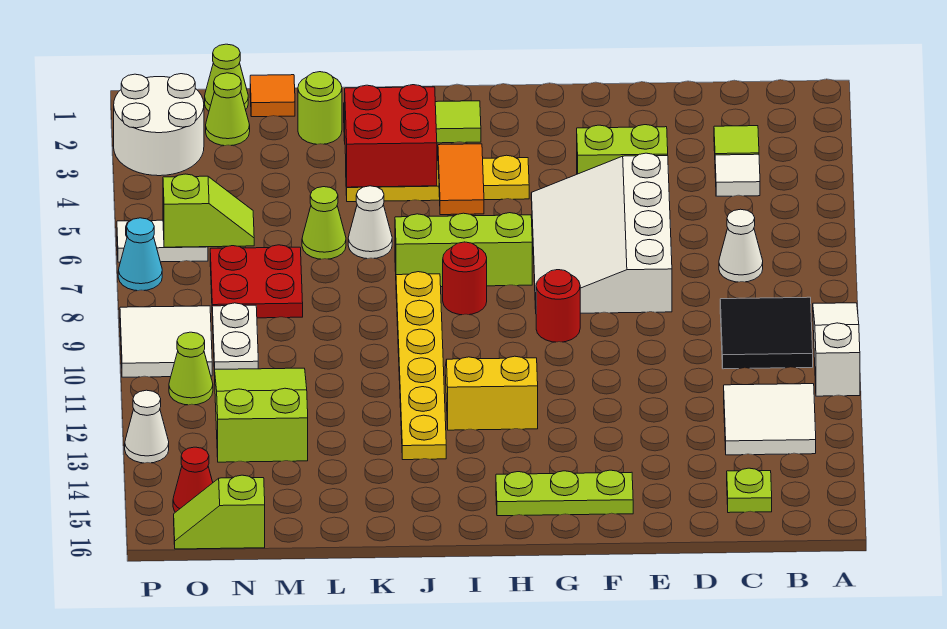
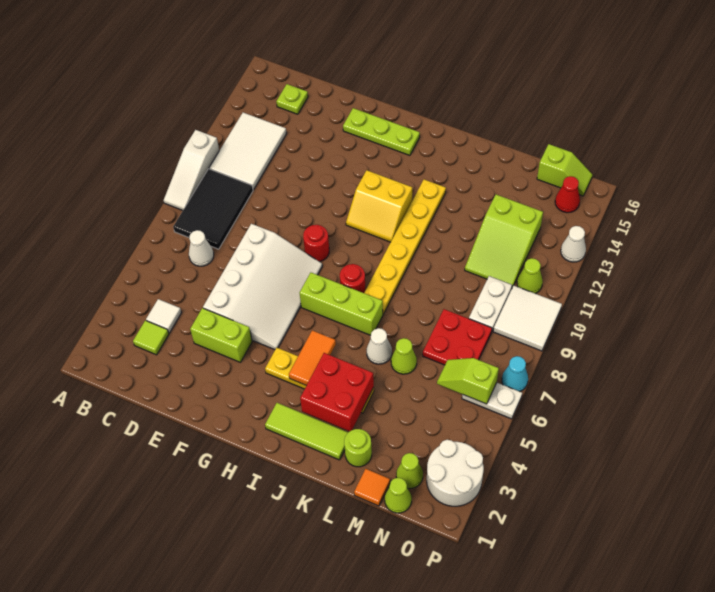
black 2x2 tile [720,297,813,369] -> black 2x3 tile [173,169,253,249]
white 2x2 tile [724,384,816,455] -> white 2x3 tile [209,113,287,190]

